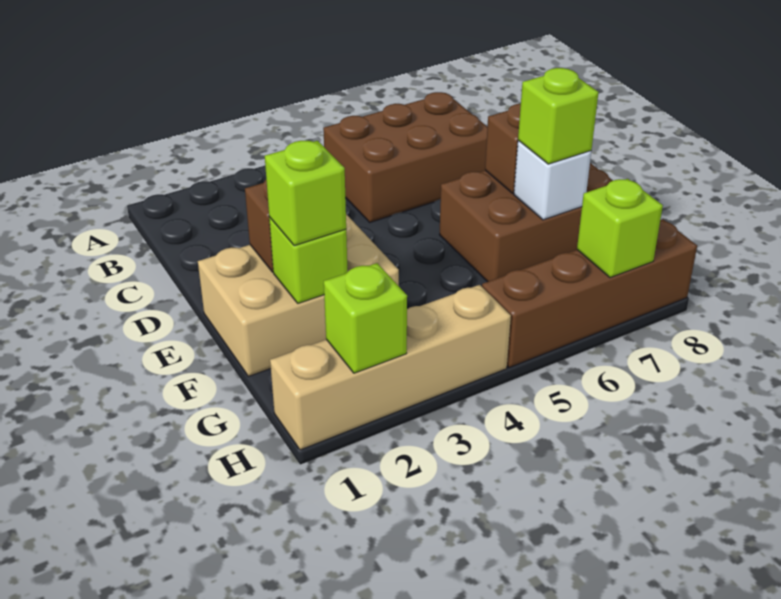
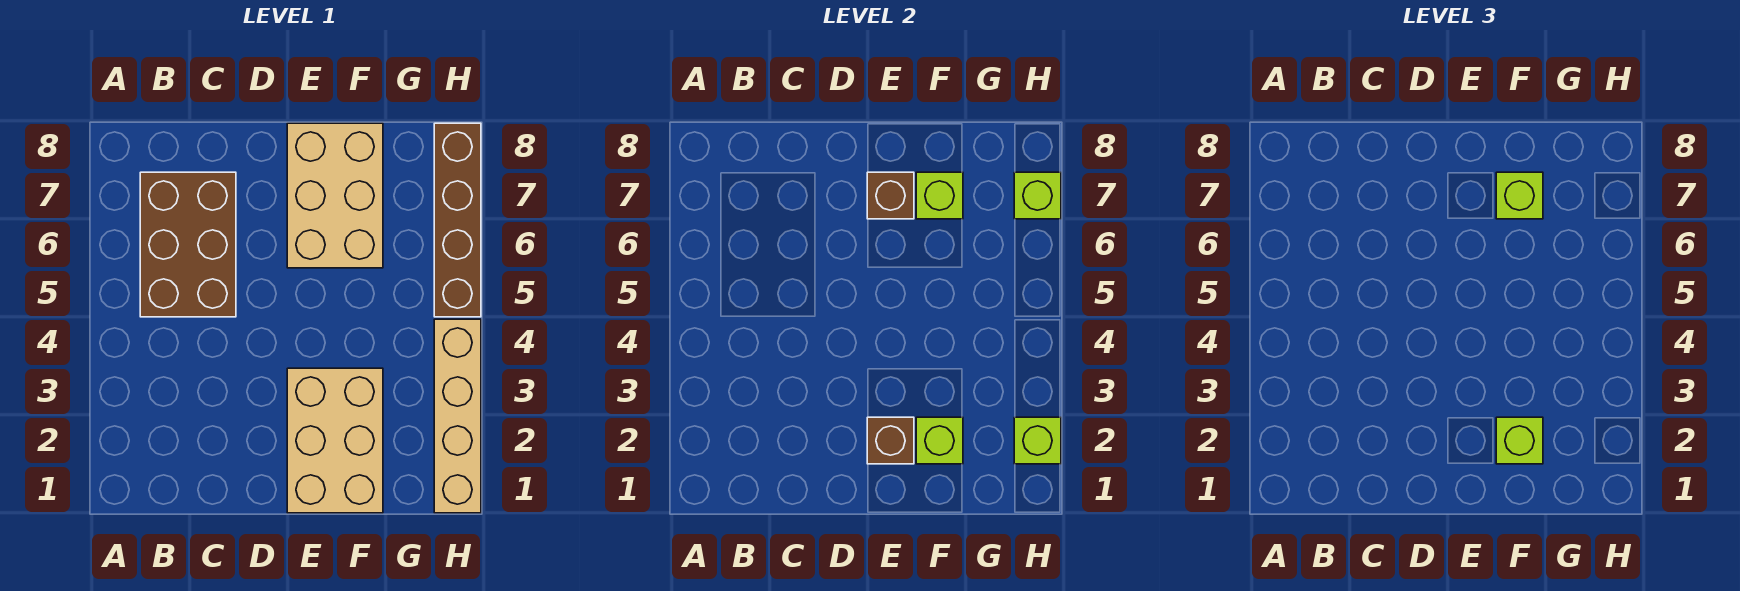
brown 2x3 brick [440,163,613,282] -> tan 2x3 brick [287,123,383,268]
white 1x1 brick [514,140,591,220] -> lime 1x1 brick [916,172,963,219]

